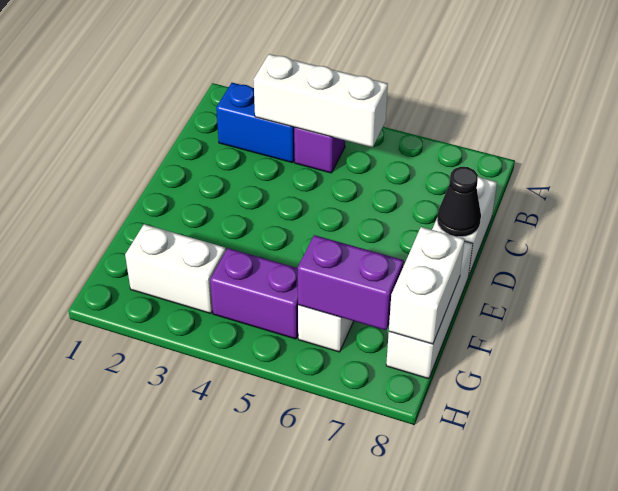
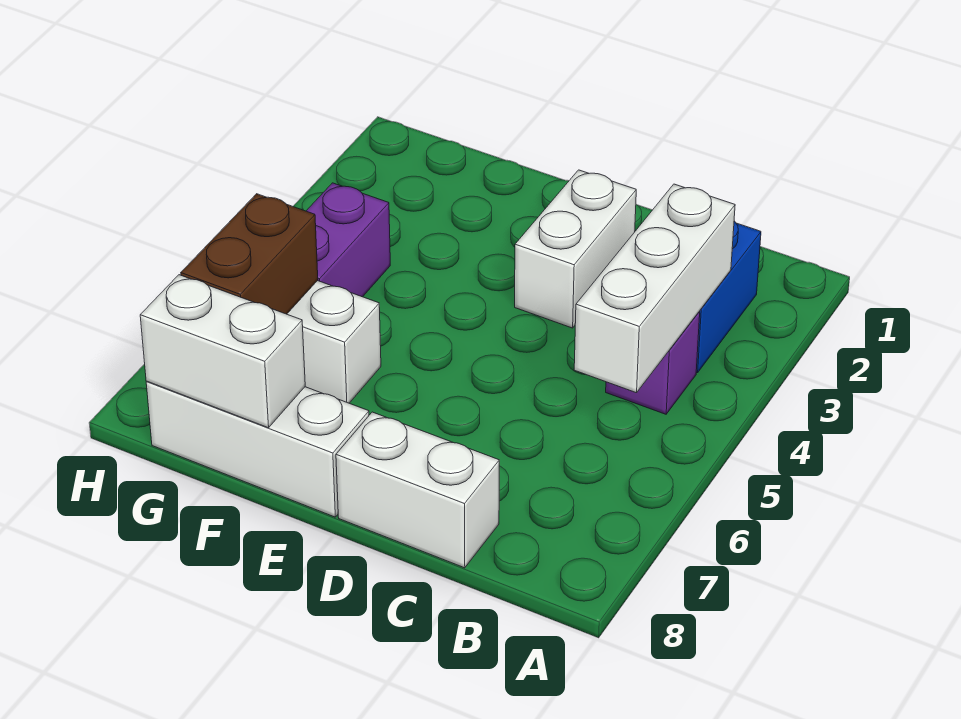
black 1x1 cone [437,167,481,237] -> none
white 1x2 brick [125,224,226,314] -> white 1x2 brick moved to [515,170,636,328]
purple 1x2 brick [298,235,404,330] -> brown 1x2 brick [181,194,318,314]

